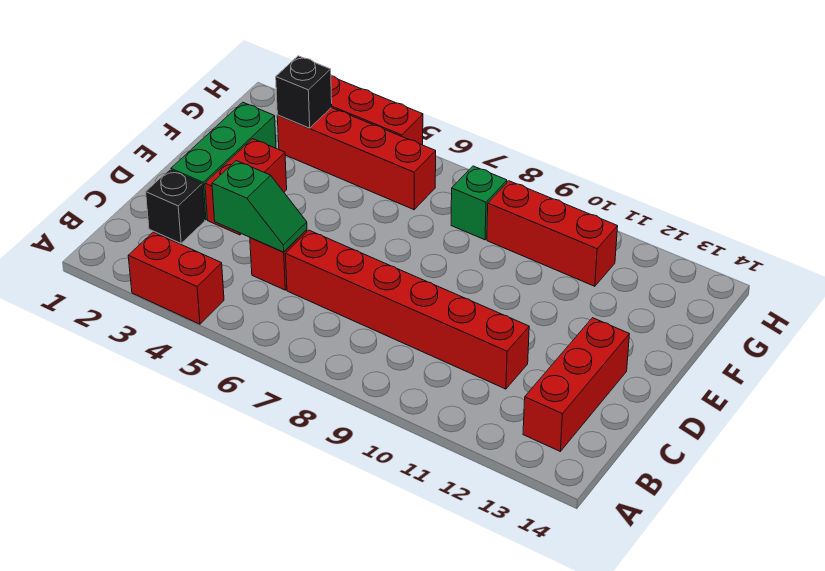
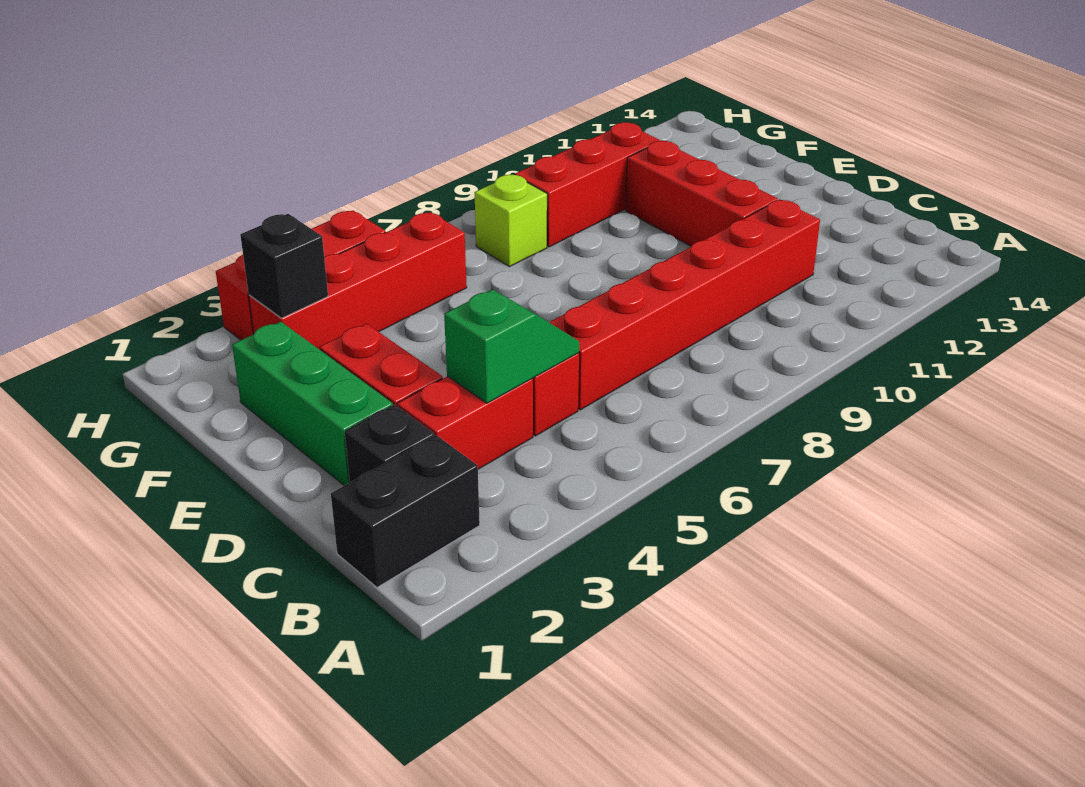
red 1x2 brick [128,232,224,324] -> red 1x2 brick moved to [397,376,533,469]
none -> black 1x2 brick [331,435,480,587]
red 1x3 brick [523,318,629,451] -> red 1x3 brick moved to [625,141,778,246]
green 1x1 brick [451,166,507,240] -> lime 1x1 brick [474,175,547,267]

